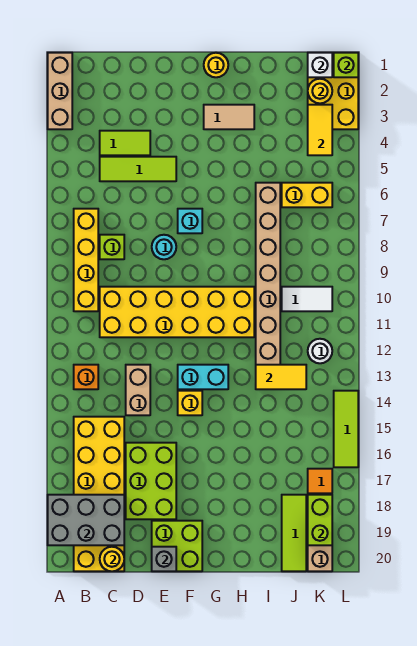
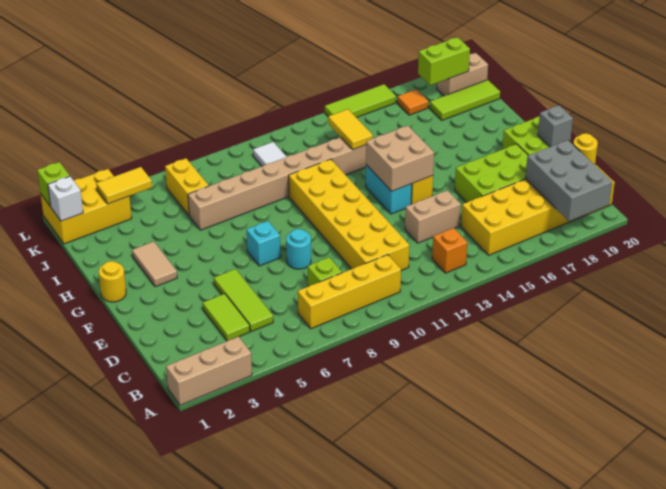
none -> tan 2x2 brick [366,126,434,191]
yellow 1x1 round brick [308,79,332,103] -> none
white 1x1 round brick [308,339,332,363] -> none

